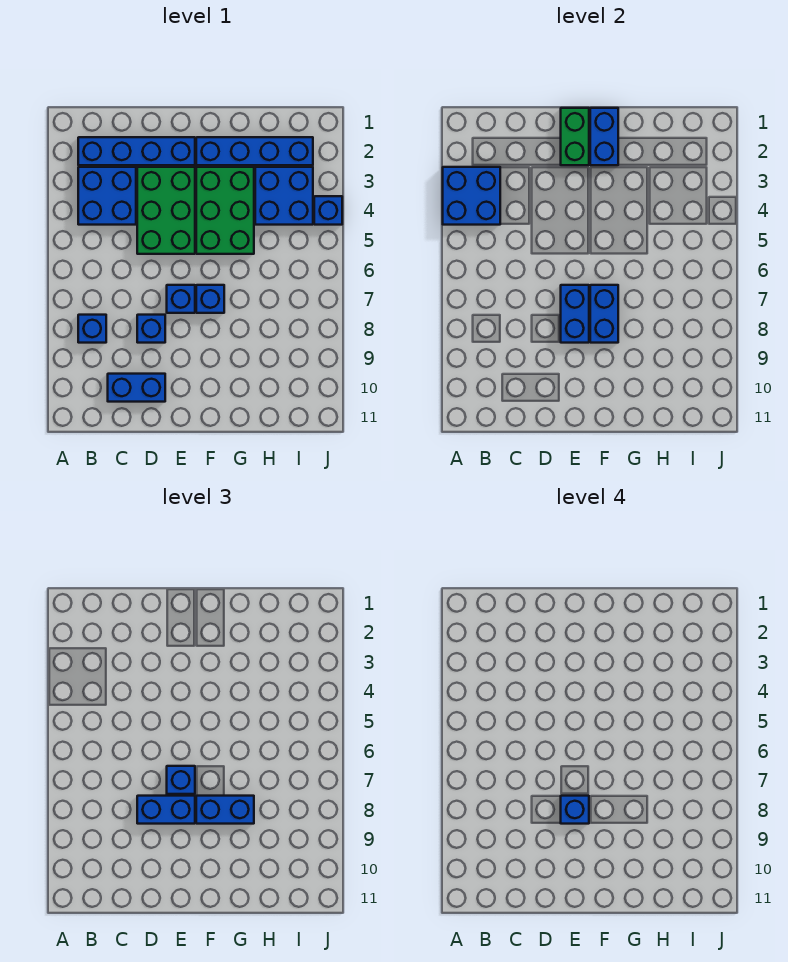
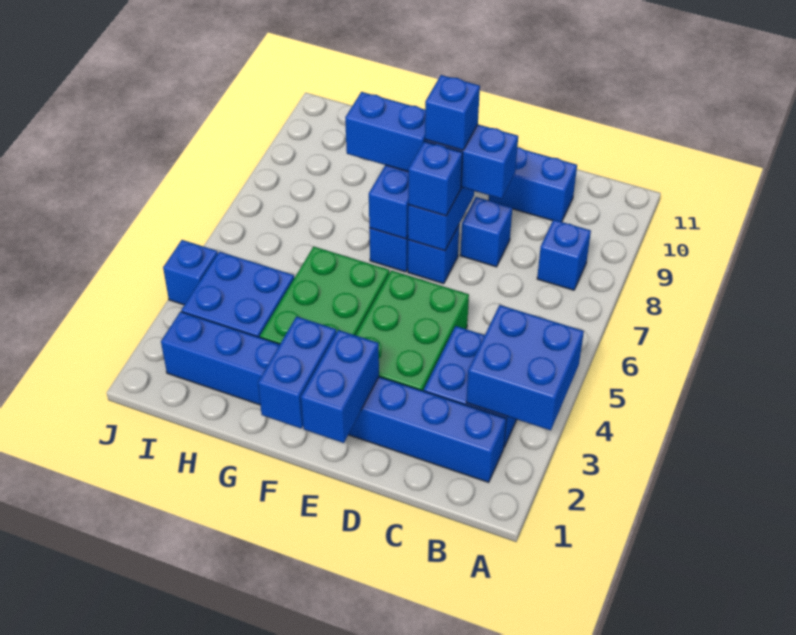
green 1x2 brick [561,108,589,165] -> blue 1x2 brick [301,330,379,443]

